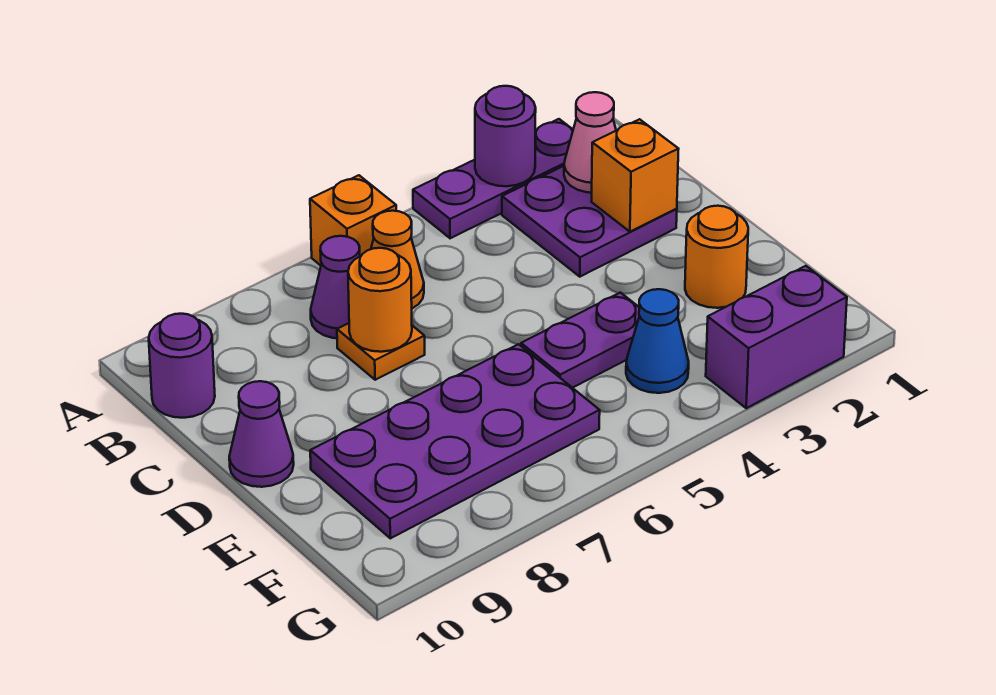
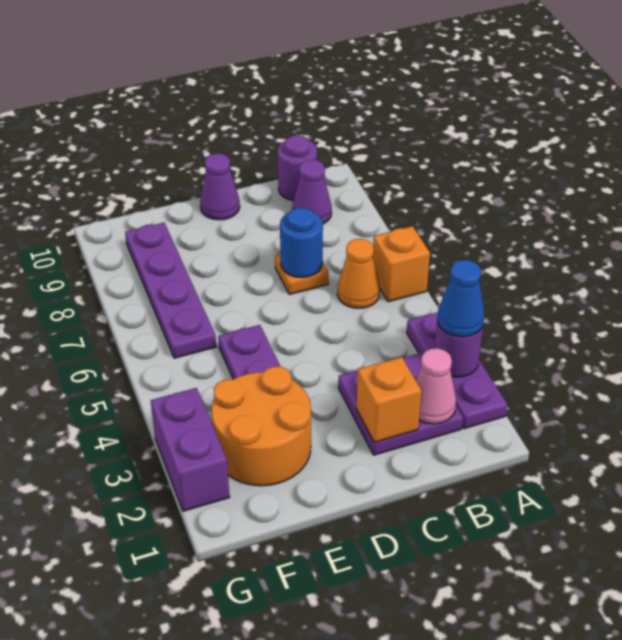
purple 1x1 cone [311,236,360,338] -> purple 1x1 cone moved to [292,160,332,224]
orange 1x1 round brick [348,248,412,352] -> blue 1x1 round brick [280,208,323,278]
orange 1x1 round brick [685,206,748,308] -> orange 2x2 round brick [211,366,311,486]
purple 2x4 plate [310,344,600,538] -> purple 1x4 plate [125,223,216,358]
blue 1x1 cone [626,289,689,393] -> blue 1x1 cone moved to [437,260,484,337]

